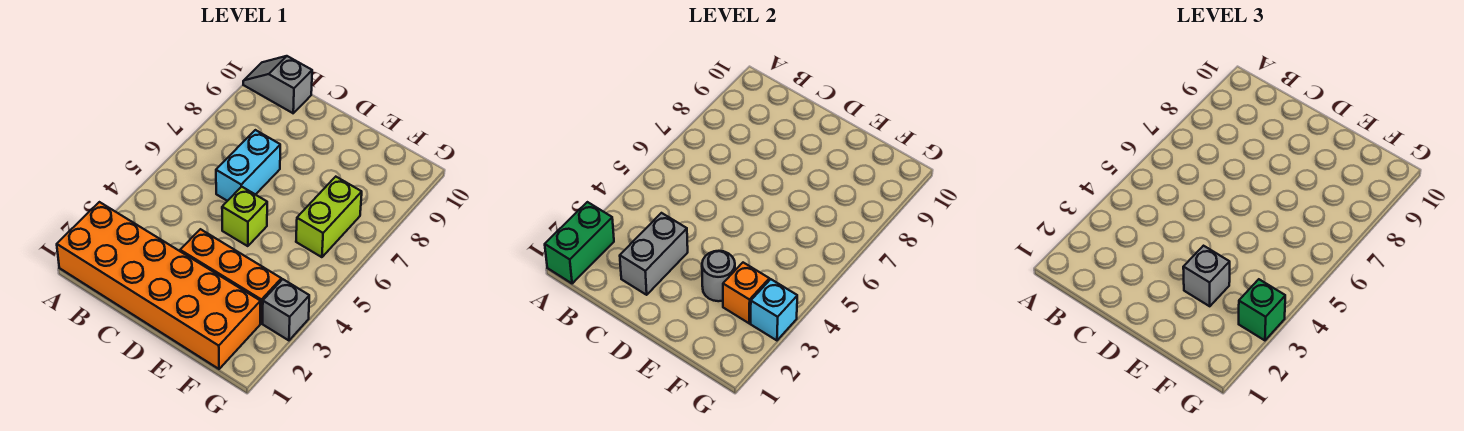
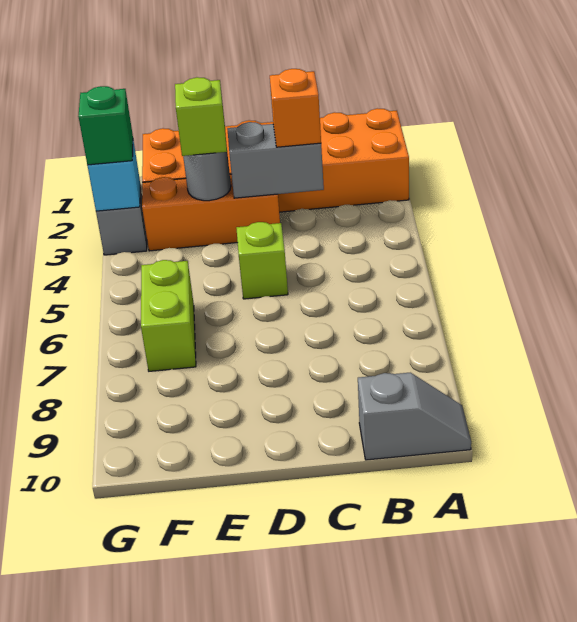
green 1x2 brick [545,202,614,284] -> none
grey 1x2 brick [620,213,688,295] -> grey 1x2 brick turned to [227,122,324,198]
cyan 1x2 brick [216,130,280,201] -> none
grey 1x1 brick [1183,246,1230,306] -> lime 1x1 brick [175,77,227,156]
orange 1x1 brick [723,263,769,323] -> orange 1x1 brick moved to [270,69,321,147]

